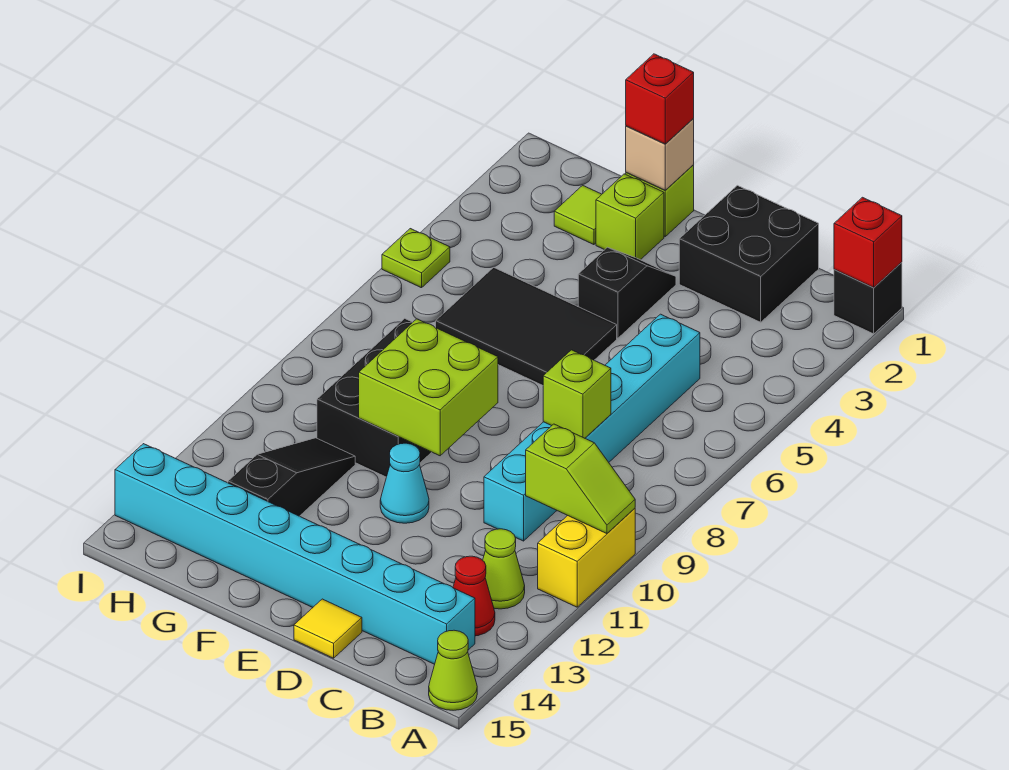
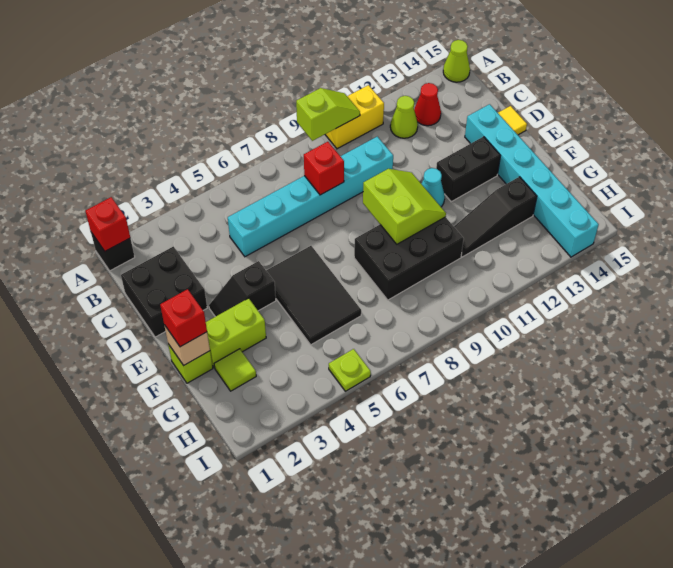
lime 1x2 slope [526,424,635,534] -> lime 1x2 slope turned to [296,88,360,141]
cyan 1x8 brick [115,444,475,664] -> cyan 1x6 brick [465,104,599,257]
lime 1x1 brick [543,350,611,438] -> red 1x1 brick [304,142,344,195]
lime 2x2 brick [359,319,498,456] -> lime 2x2 slope [363,169,446,244]
none -> black 1x2 brick [436,137,500,202]
lime 1x1 brick [596,174,664,260] -> lime 1x2 brick [206,298,266,368]

